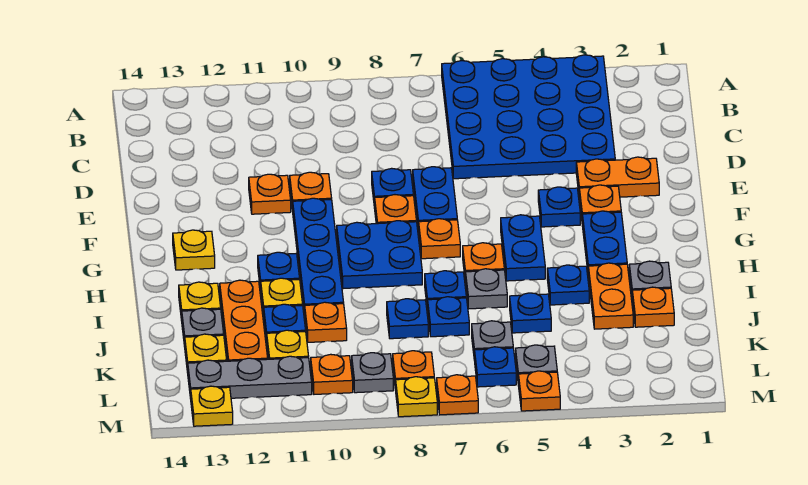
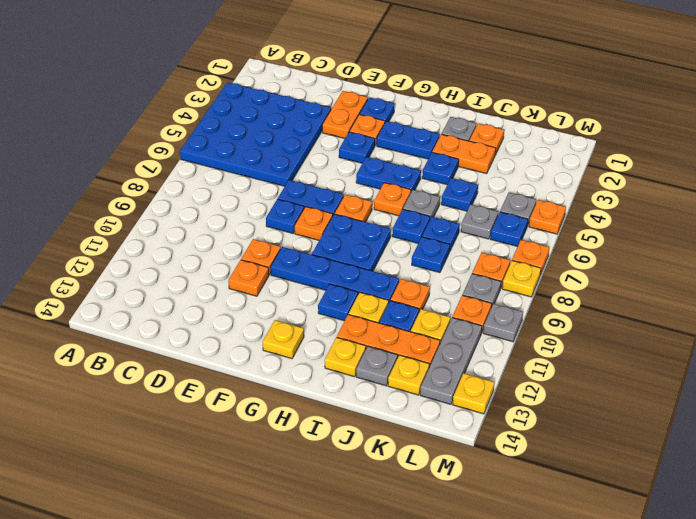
none -> blue 1x1 plate [360,97,395,122]
none -> grey 1x1 plate [483,304,523,342]

